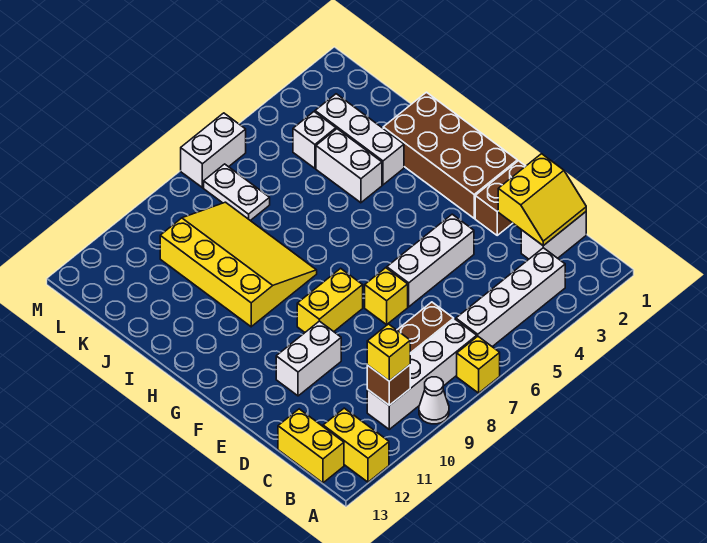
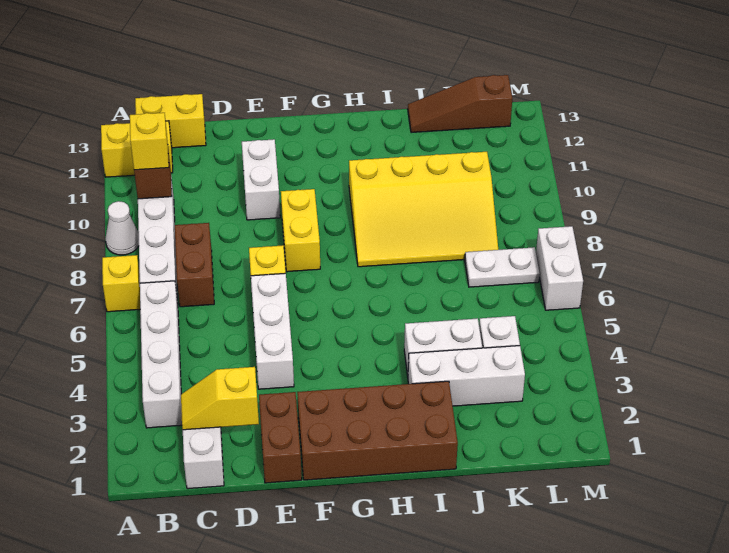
yellow 2x2 slope [498,154,586,246] -> yellow 1x2 slope [181,367,259,430]
none -> brown 1x3 slope [408,75,512,133]

